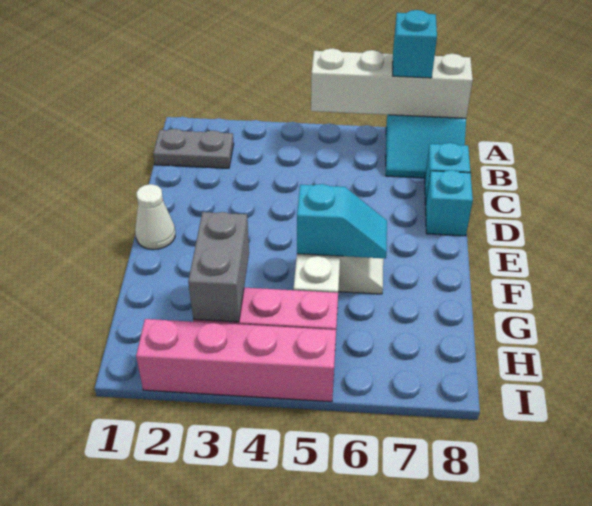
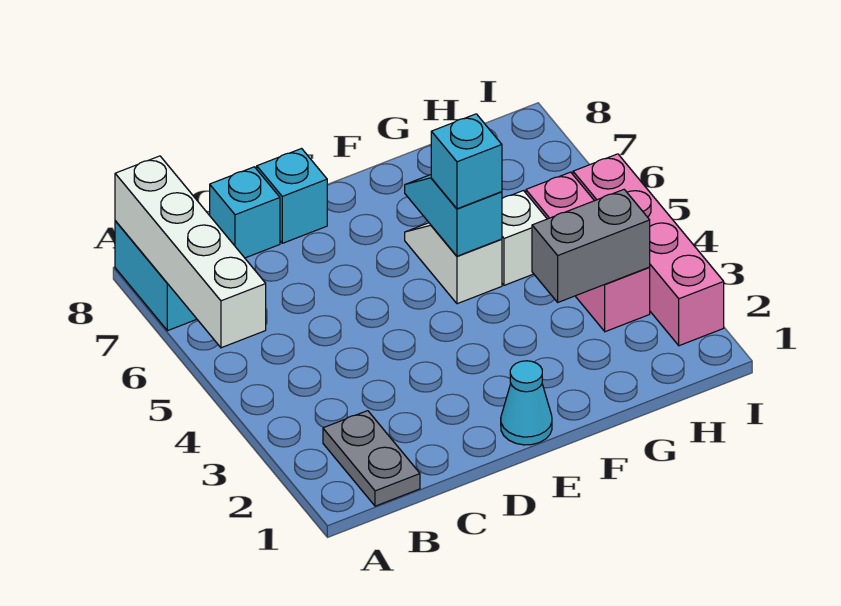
cyan 1x1 brick [393,10,437,78] -> cyan 1x1 brick moved to [431,114,502,209]
white 1x1 cone [135,184,175,250] -> cyan 1x1 cone [501,361,552,445]

